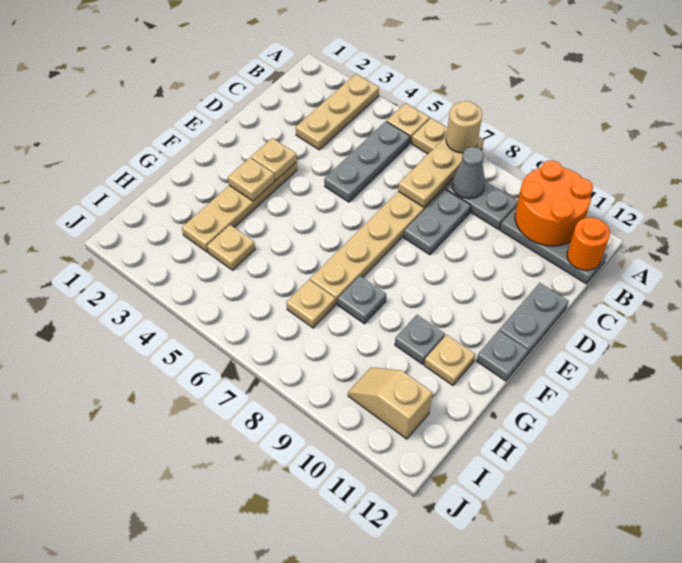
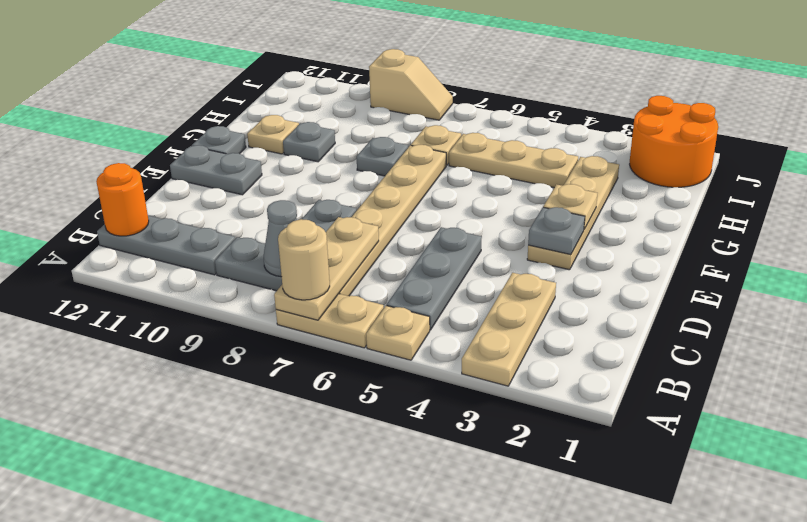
orange 2x2 round brick [515,160,593,246] -> orange 2x2 round brick moved to [630,96,718,187]
grey 1x2 plate [499,283,569,355] -> grey 1x2 plate turned to [170,145,262,195]
tan 1x1 plate [251,138,297,180] -> grey 1x1 plate [528,207,585,255]
tan 1x1 plate [207,225,255,270] -> tan 1x3 plate [449,133,578,188]
tan 1x2 slope [348,367,433,439] -> tan 1x2 slope moved to [369,49,453,120]

